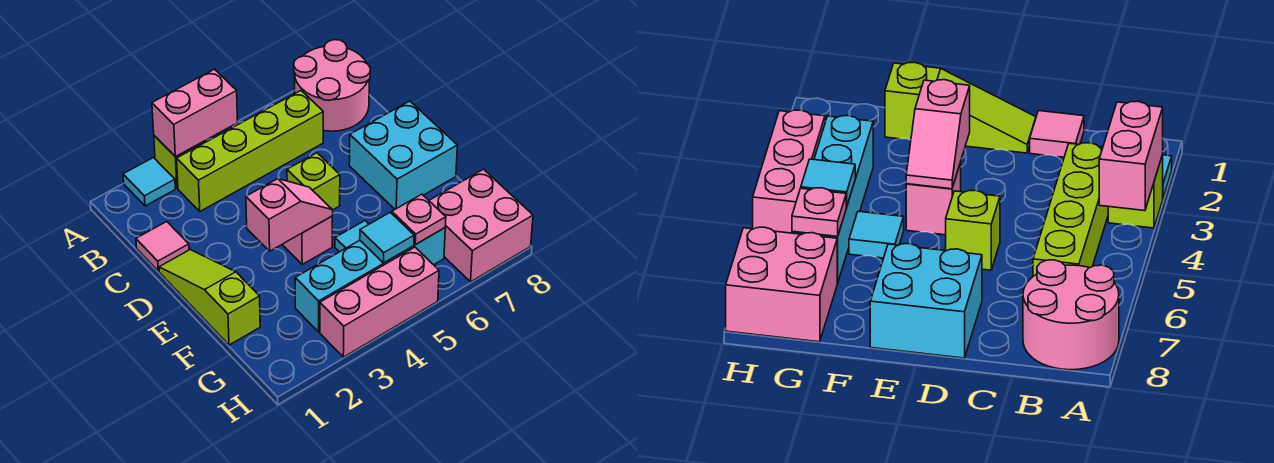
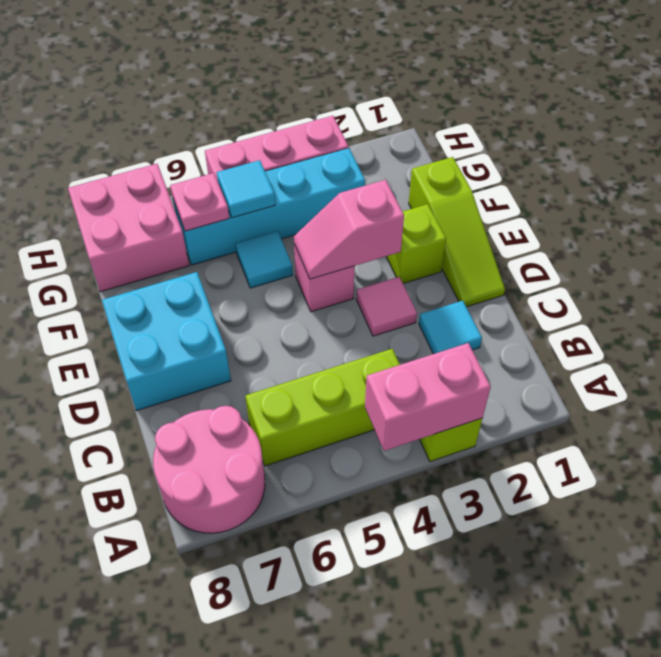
cyan 1x1 tile [123,158,175,206] -> cyan 1x1 tile moved to [419,301,482,354]
lime 1x4 brick [177,91,323,211] -> lime 1x3 brick [245,349,400,466]
pink 1x1 tile [136,222,189,271] -> pink 1x1 tile moved to [356,277,417,336]
lime 1x1 brick [287,153,340,210] -> lime 1x1 brick moved to [386,204,446,283]

